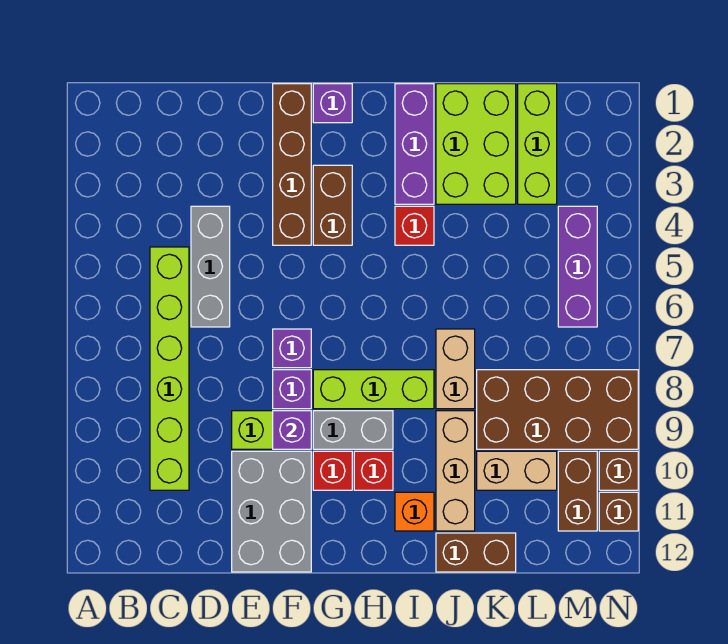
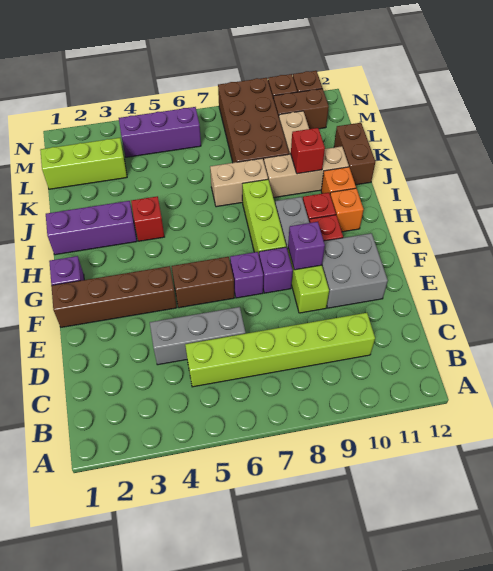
grey 2x3 brick [232,451,311,572] -> grey 2x2 brick [322,233,388,308]
brown 1x2 brick [313,165,352,245] -> brown 1x2 brick moved to [172,257,234,308]
none -> orange 1x1 brick [330,188,364,232]
lime 2x3 brick [436,84,516,204] -> none
none -> red 1x1 brick [291,128,325,174]

